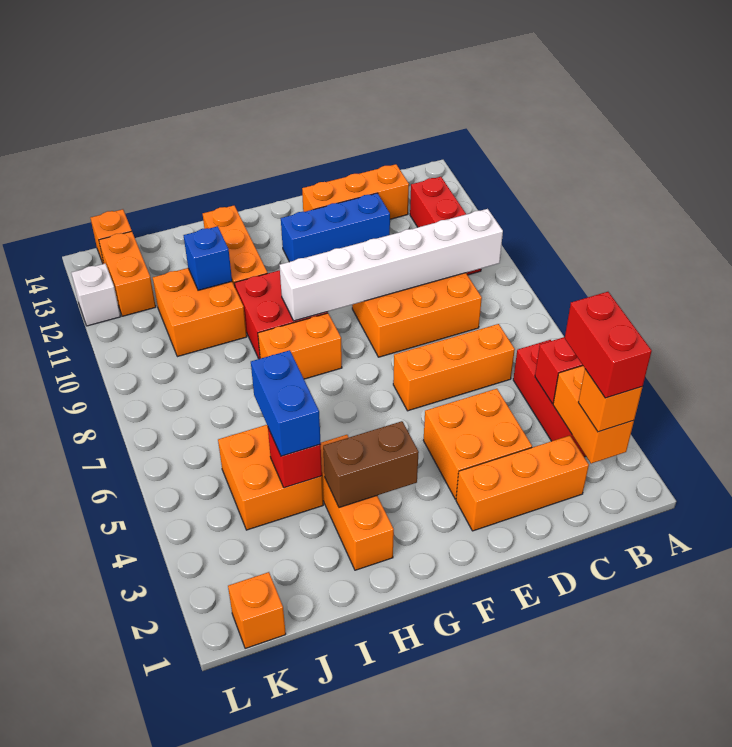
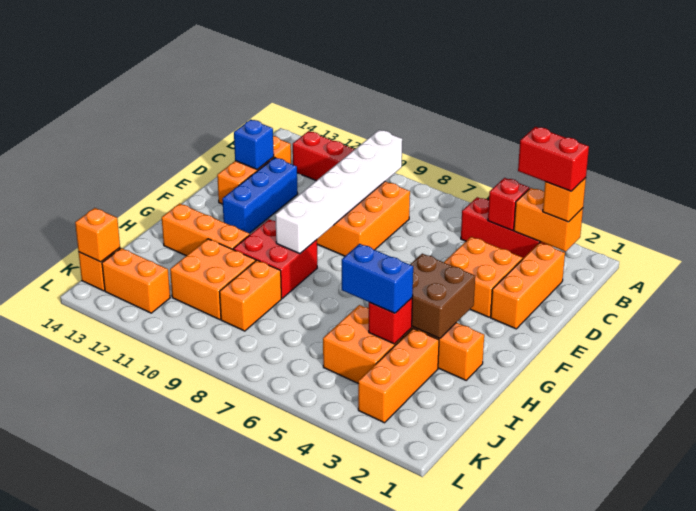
orange 1x3 brick [393,324,515,411] -> orange 1x3 brick moved to [358,329,439,423]
brown 1x2 brick [323,421,419,508] -> brown 2x2 brick [410,254,475,339]
orange 1x2 brick [258,313,342,379] -> orange 1x2 brick moved to [220,260,281,331]
blue 1x1 brick [183,226,232,290] -> blue 1x1 brick moved to [234,120,274,169]
orange 1x1 brick [228,572,286,649] -> orange 1x1 brick moved to [75,208,120,262]
white 1x1 brick [71,264,120,326] -> none

